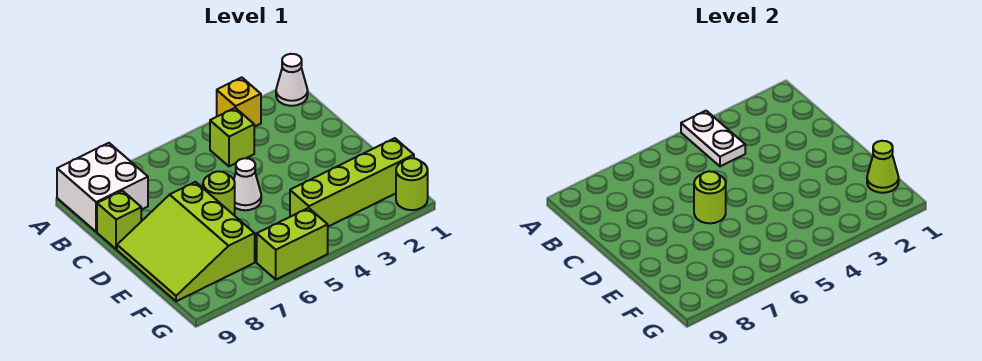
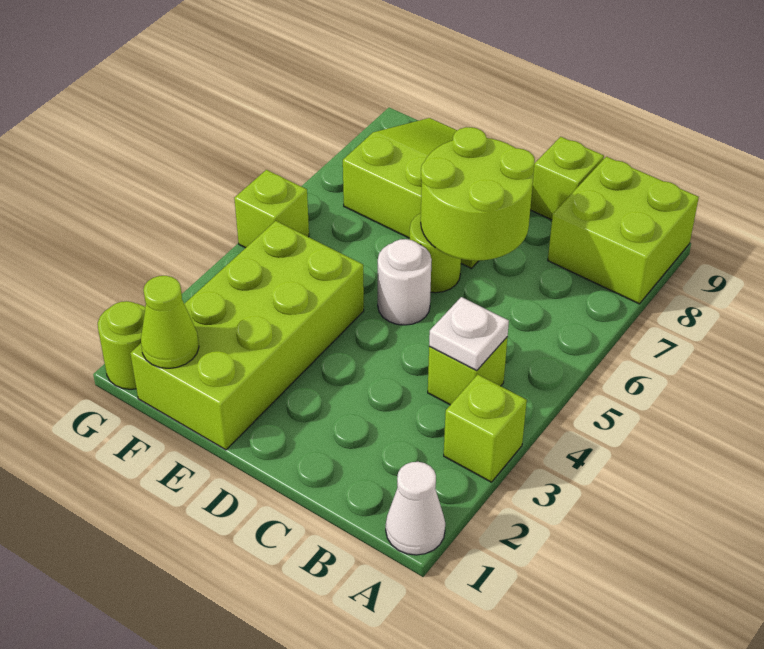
yellow 1x1 brick [217,77,261,127] -> lime 1x1 brick [444,375,527,482]
white 1x2 plate [681,111,745,166] -> white 1x1 plate [429,297,509,371]
white 2x2 brick [57,143,148,232] -> lime 2x2 brick [548,157,699,304]
white 1x1 cone [234,158,261,210] -> white 1x1 round brick [378,239,432,325]
lime 1x1 round brick [694,171,726,223] -> lime 2x2 round brick [421,127,535,261]
lime 1x4 brick [290,138,414,227] -> lime 2x4 brick [130,221,364,450]
lime 1x2 brick [257,208,328,279] -> lime 1x1 brick [234,170,309,248]

